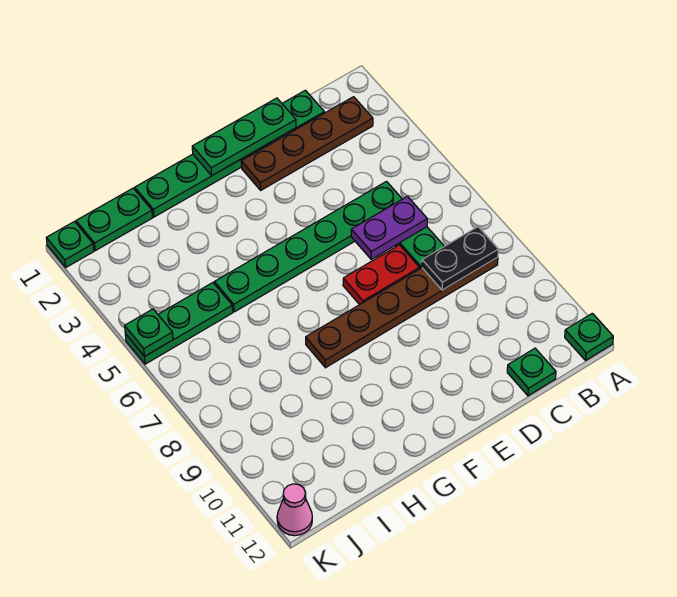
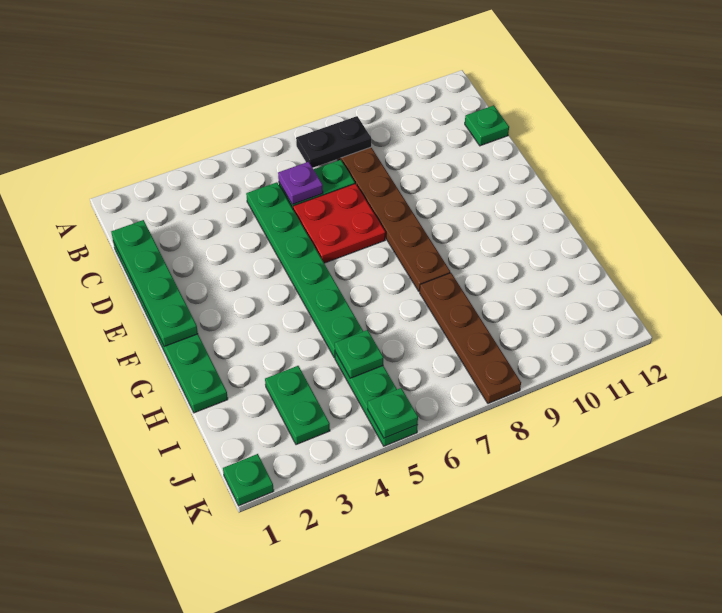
green 1x1 plate [565,313,613,360] -> green 1x1 plate moved to [335,330,383,378]
brown 1x4 plate [241,97,373,190] -> brown 1x4 plate moved to [420,273,521,404]
black 1x2 plate [422,227,498,290] -> black 1x2 plate turned to [296,116,371,168]
purple 1x2 plate [351,196,427,259] -> purple 1x1 plate [278,162,323,205]
green 1x3 plate [192,98,296,175] -> green 1x4 plate [111,220,198,347]
red 1x2 plate [343,245,419,305] -> red 2x2 plate [293,184,385,263]
green 1x2 plate [76,188,152,251] -> green 1x2 plate moved to [265,366,330,445]
pink 1x1 cone [277,484,312,536] -> none

